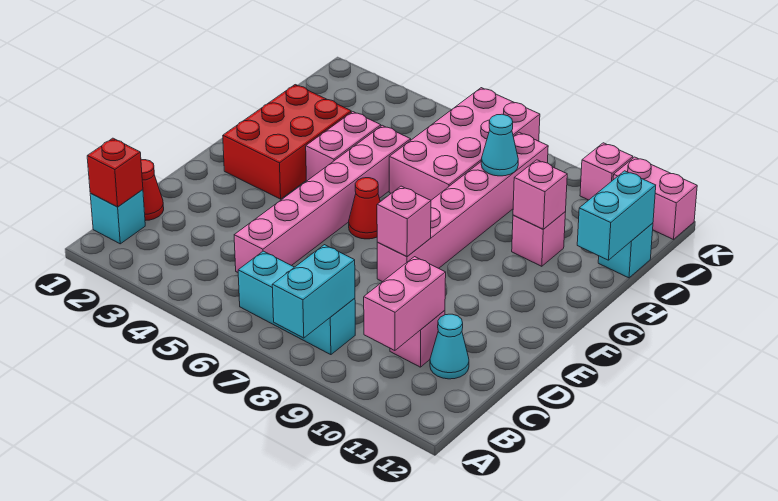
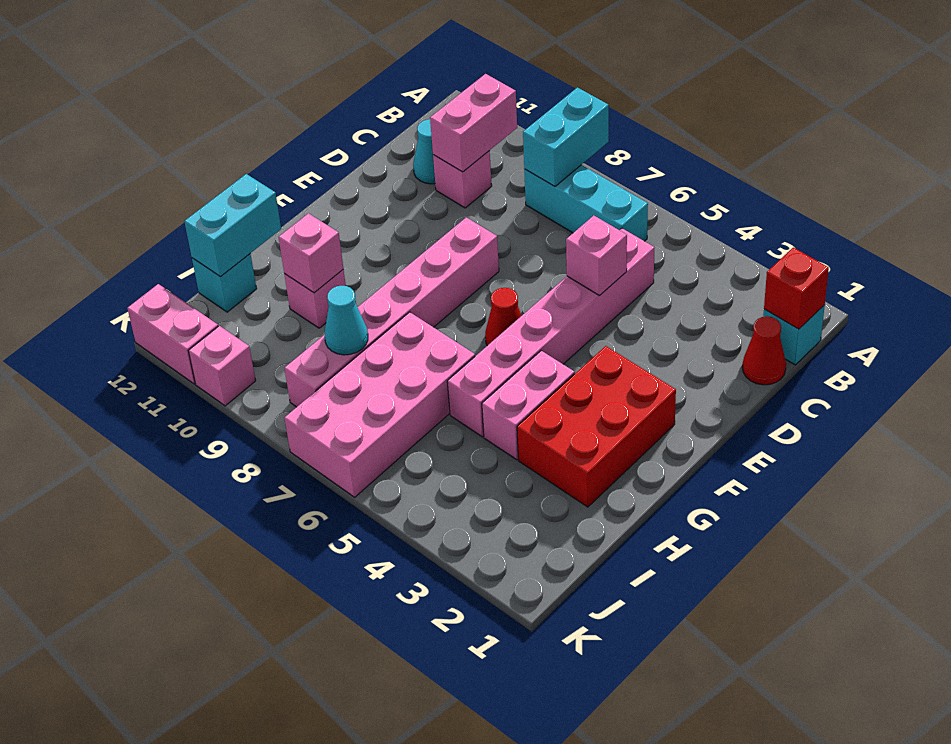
pink 1x1 brick [377,186,431,257] -> pink 1x1 brick moved to [566,215,627,296]

